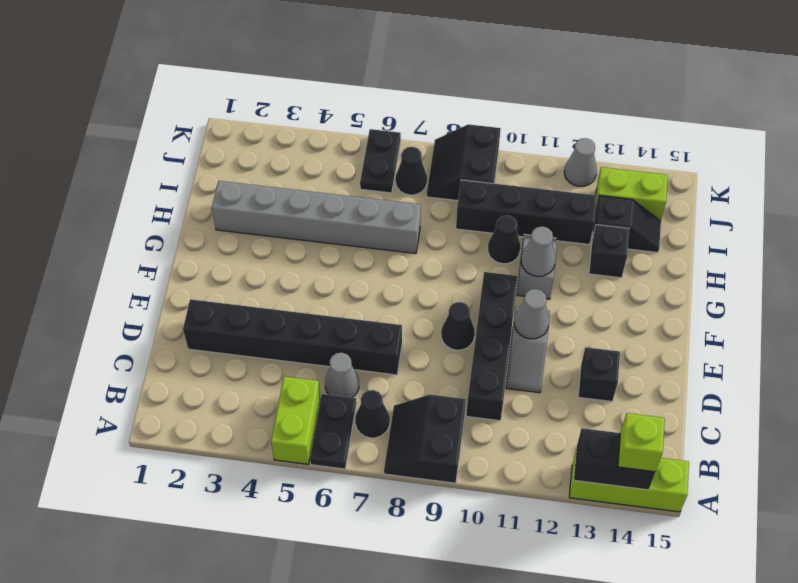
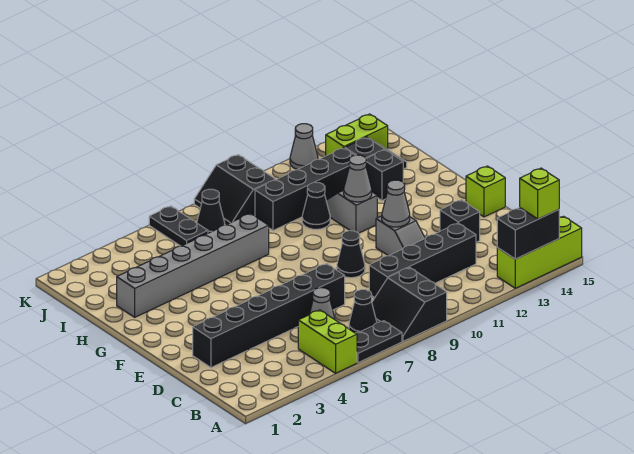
black 1x2 plate [310,394,356,469] -> black 1x2 plate turned to [356,321,402,363]
black 1x4 brick [466,272,518,421] -> black 1x4 brick turned to [369,223,476,298]
none -> lime 1x1 brick [466,166,505,217]

